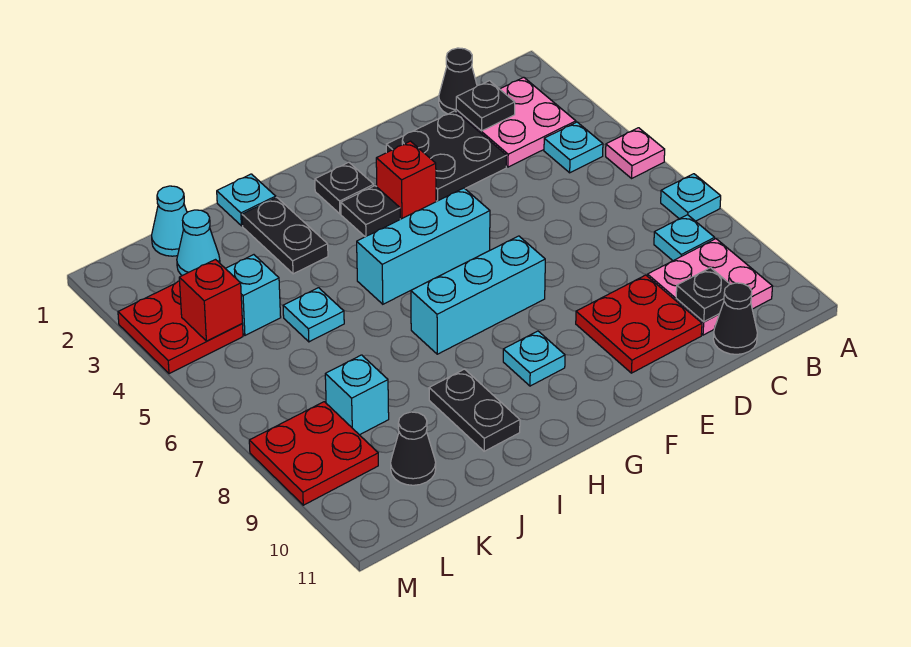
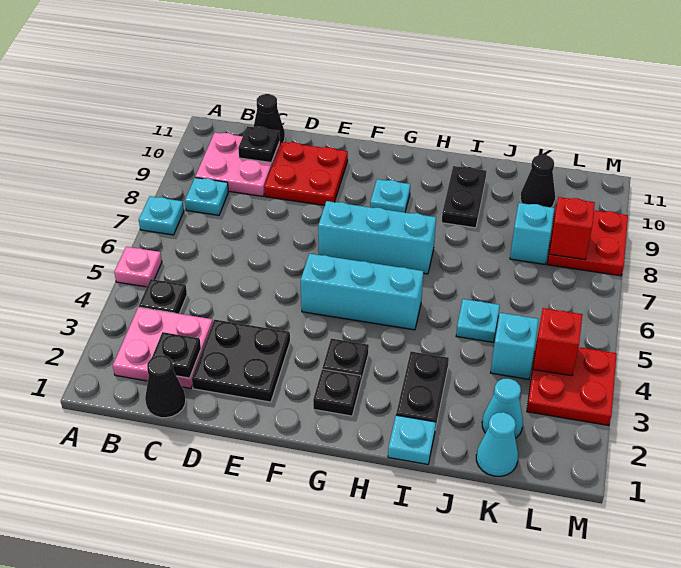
cyan 1x1 plate [544,122,603,173] -> black 1x1 plate [139,279,187,314]
red 1x1 brick [376,141,436,219] -> red 1x1 brick moved to [549,197,595,260]

